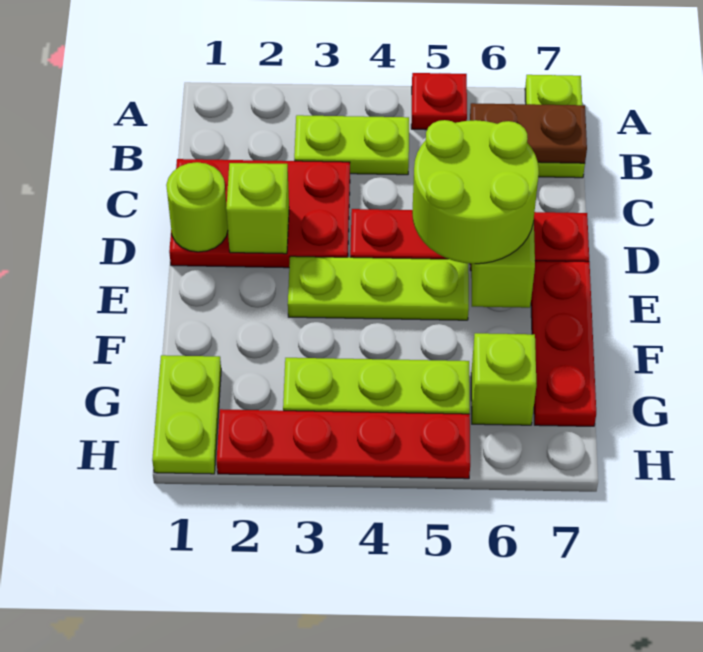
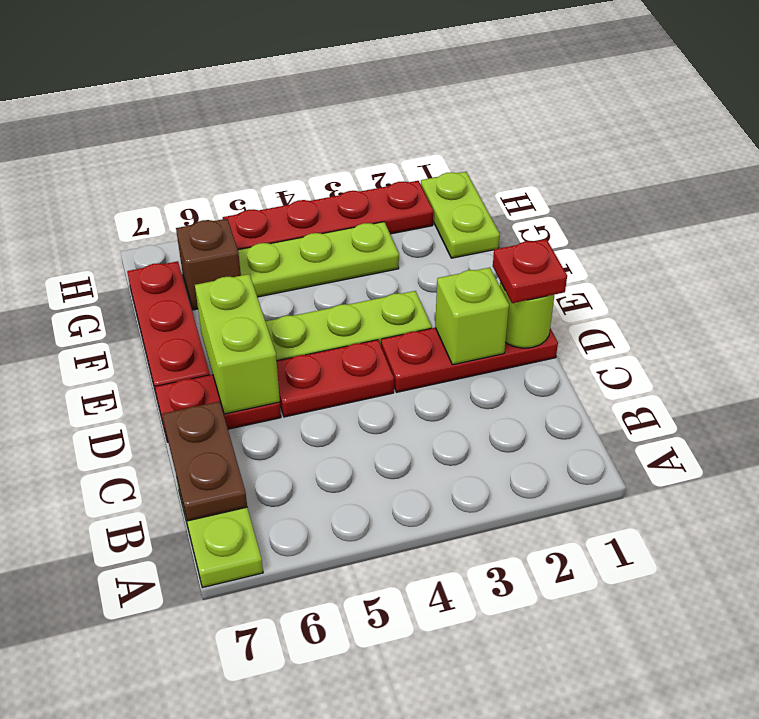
red 1x1 plate [411,73,467,130] -> red 1x1 plate moved to [493,239,567,303]
lime 1x2 plate [294,115,409,175] -> none
brown 1x2 plate [470,103,587,163] -> brown 1x2 plate turned to [163,401,247,521]
red 2x3 plate [169,159,350,268] -> red 1x3 plate [381,328,558,392]
lime 2x2 round brick [412,120,539,264] -> none
lime 1x1 brick [471,333,536,425] -> brown 1x1 brick [176,219,241,310]

